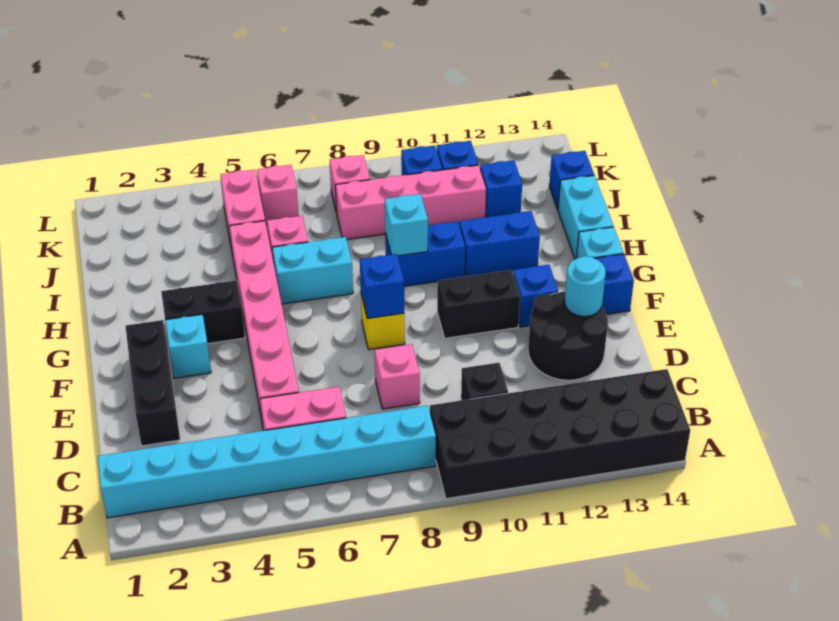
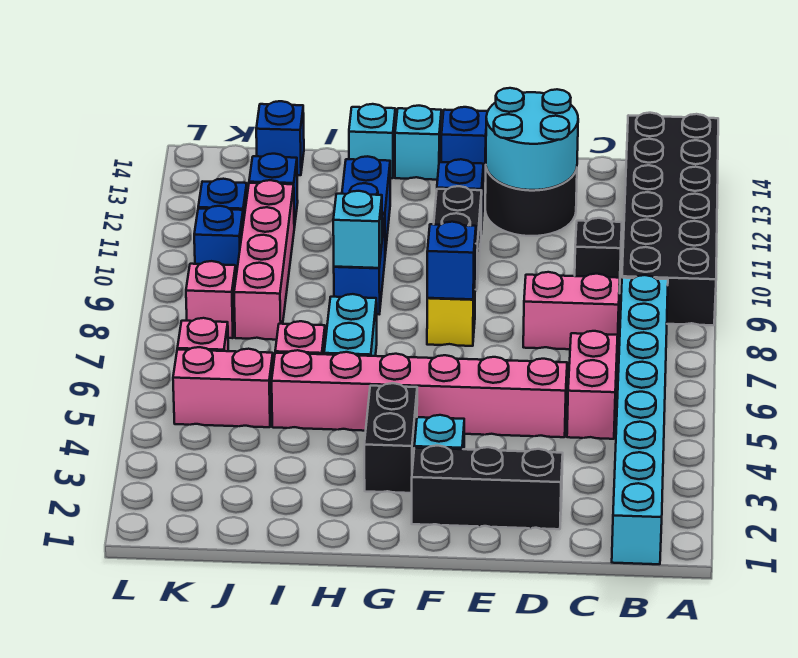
pink 1x1 brick [375,344,420,409] -> pink 1x2 brick [523,272,620,349]
cyan 1x1 round brick [565,256,606,317] -> cyan 2x2 round brick [486,88,578,190]
cyan 1x2 brick [558,176,613,259] -> cyan 1x1 brick [349,104,395,178]

